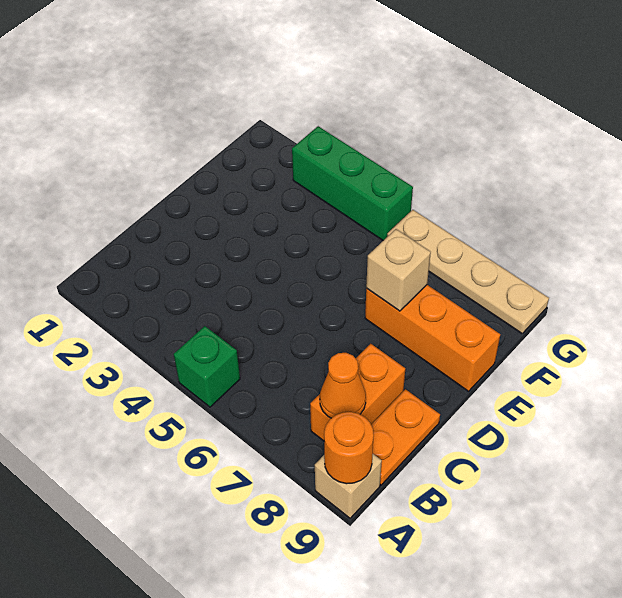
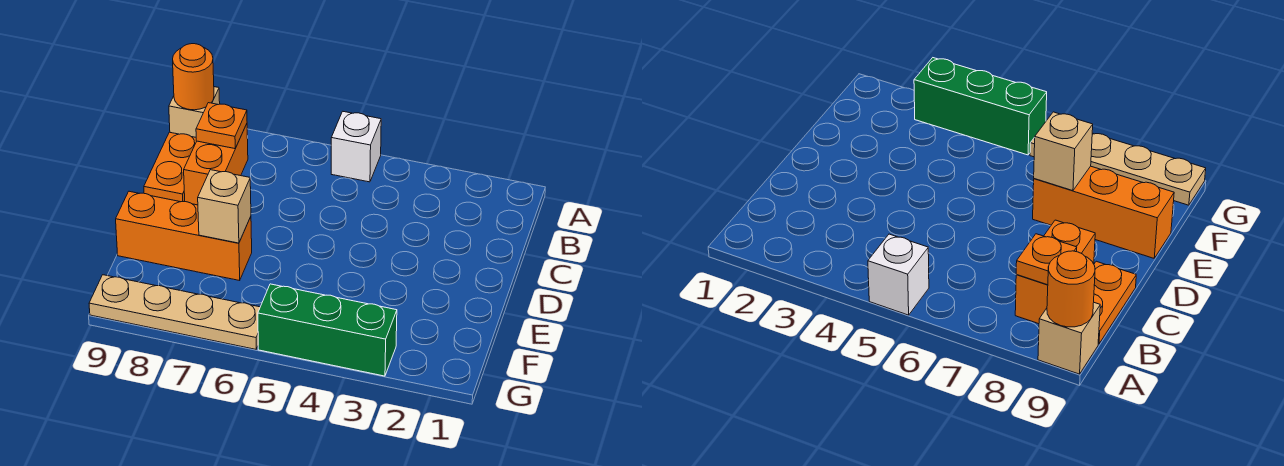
green 1x1 brick [174,326,240,407] -> white 1x1 brick [331,112,381,182]
orange 1x1 cone [320,353,366,418] -> orange 1x1 plate [196,103,247,149]

